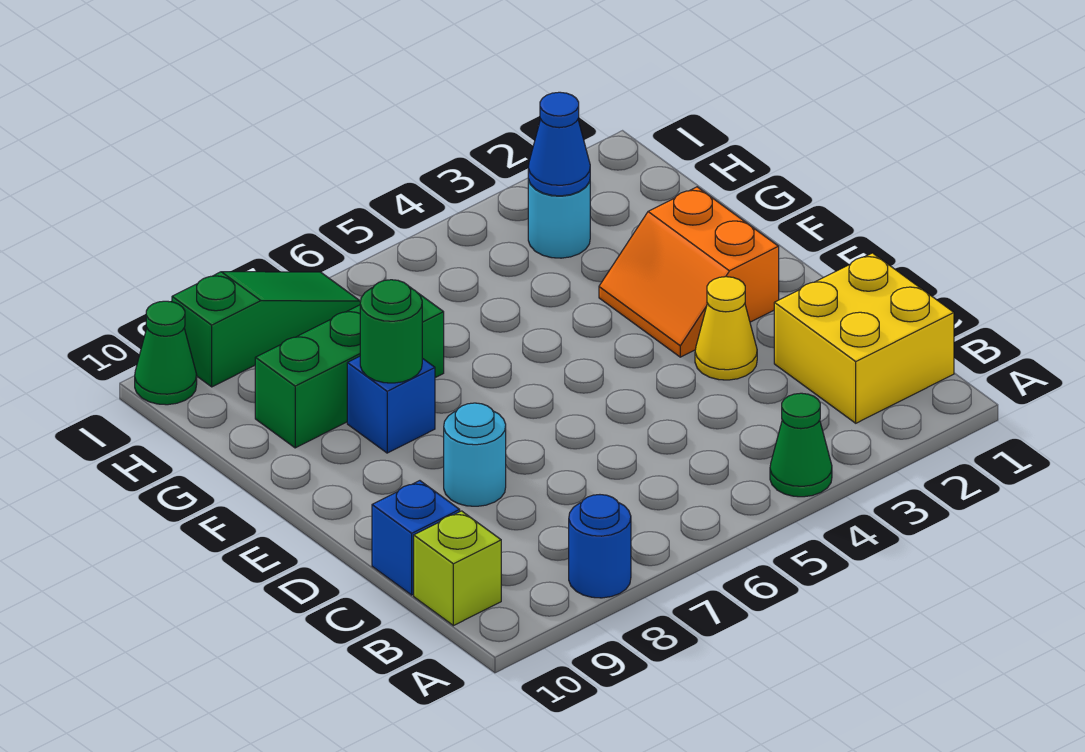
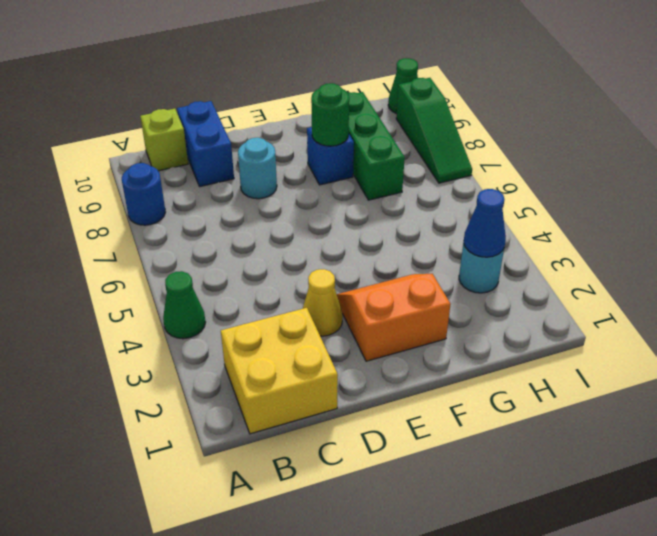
blue 1x1 brick [372,481,460,595] -> blue 1x2 brick [177,101,234,187]

